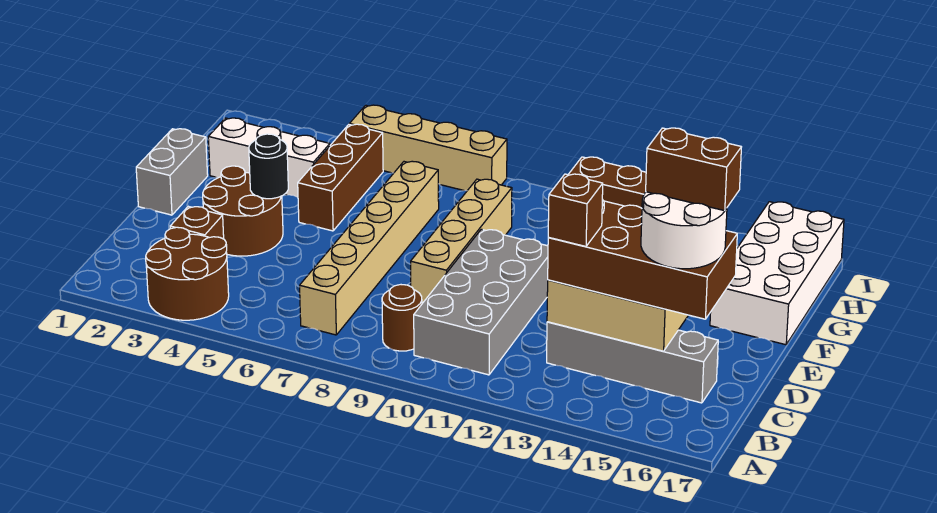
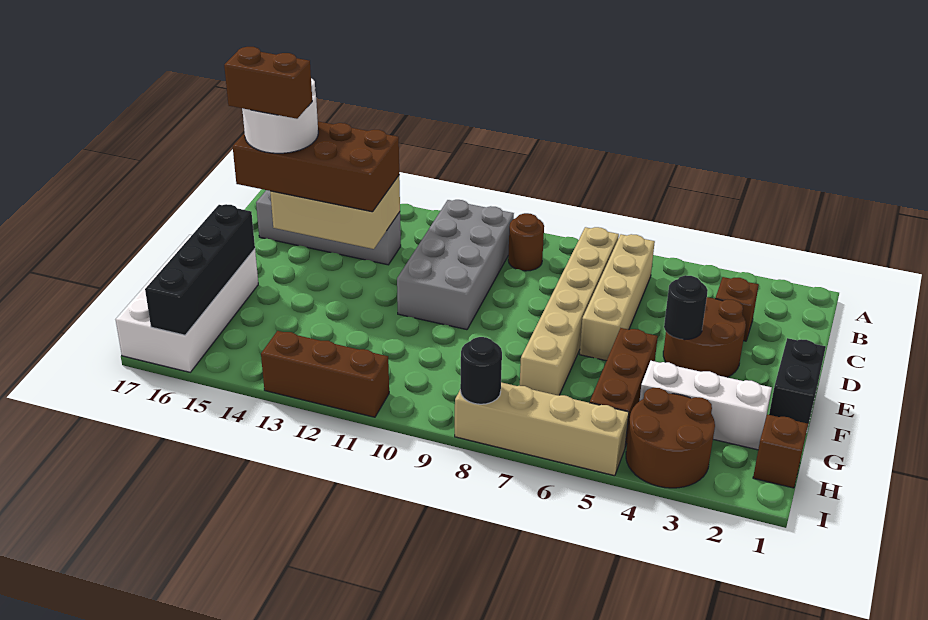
brown 2x2 round brick [146,227,229,320] -> brown 2x2 round brick moved to [626,388,715,488]
brown 1x1 brick [548,174,603,246] -> brown 1x1 brick moved to [753,414,808,488]
tan 1x4 brick [411,179,512,303] -> tan 1x4 brick moved to [580,234,655,361]
grey 1x2 brick [136,129,208,215] -> black 1x2 brick [769,338,826,433]
none -> black 1x4 brick [145,204,255,335]
none -> black 1x1 round brick [460,337,502,404]

